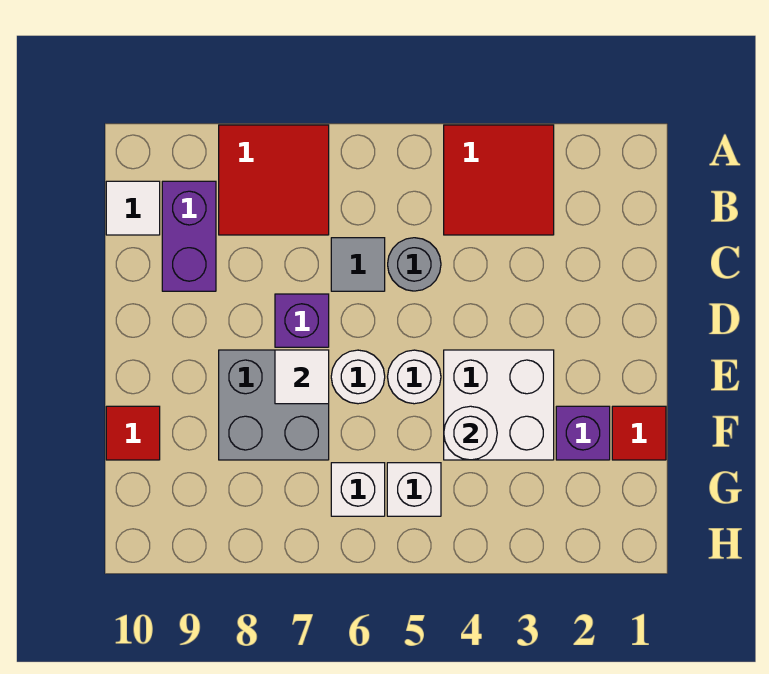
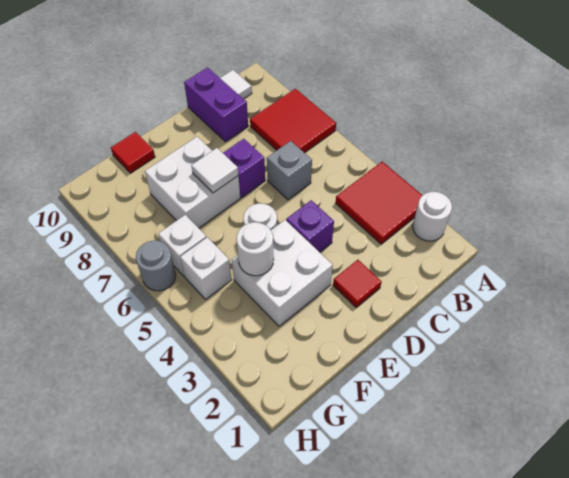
purple 1x2 brick [162,181,216,291] -> purple 1x2 brick turned to [184,68,248,142]
grey 1x1 round brick [388,238,441,291] -> grey 1x1 round brick moved to [136,241,176,291]
grey 1x1 tile [331,238,385,291] -> grey 1x1 brick [267,141,312,200]
white 1x1 round brick [331,350,385,404] -> white 1x1 round brick moved to [413,192,452,241]
grey 2x2 brick [219,350,329,460] -> white 2x2 brick [145,137,240,228]
red 1x1 tile [612,406,666,460] -> red 1x1 tile moved to [333,260,382,307]
purple 1x1 brick [556,406,610,460] -> purple 1x1 brick moved to [286,200,334,252]

